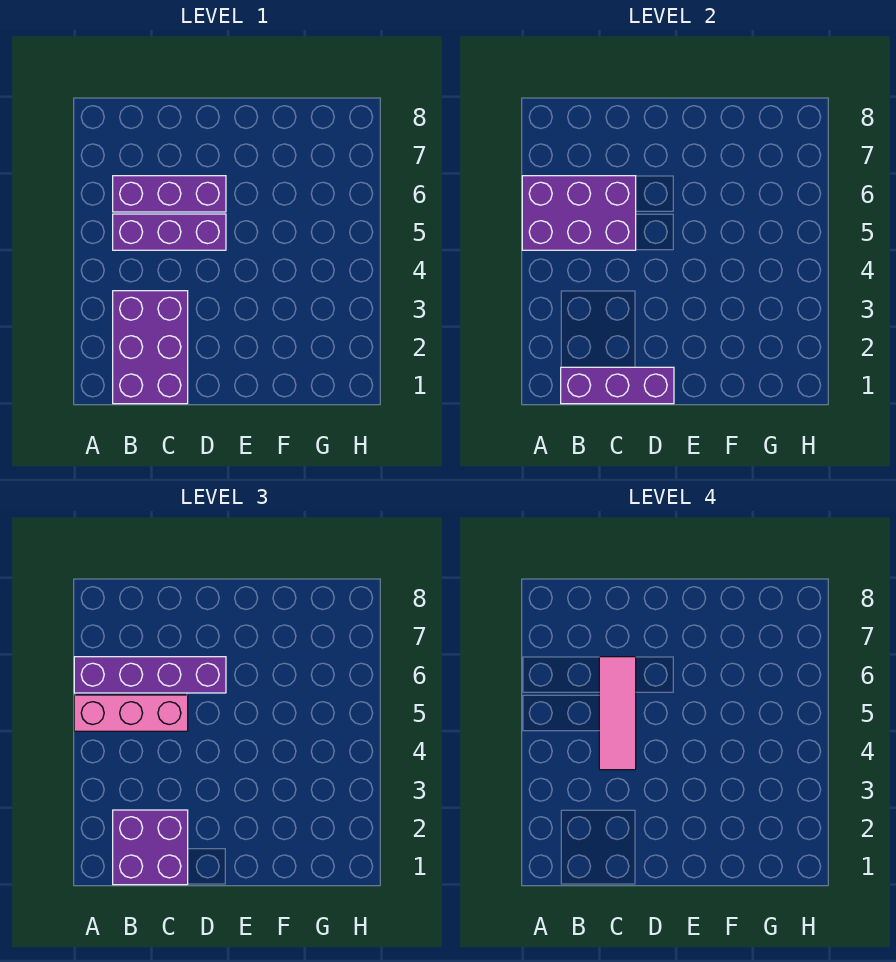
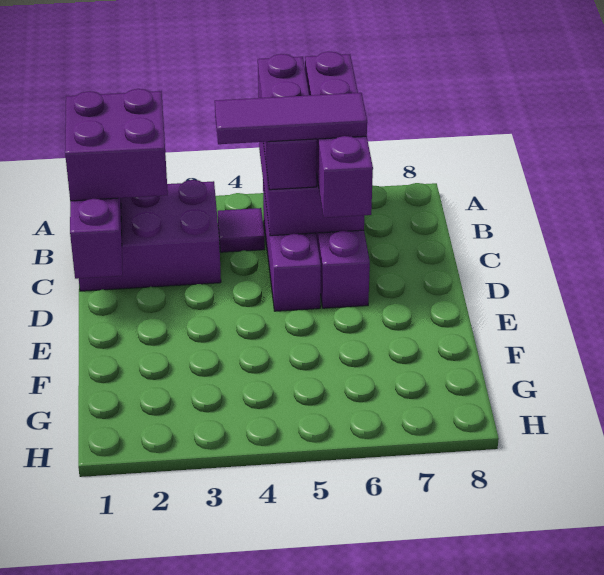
pink 1x3 brick [74,695,188,731] -> purple 1x3 brick [258,54,317,190]
none -> purple 1x1 tile [218,208,265,252]
pink 1x3 tile [599,657,636,770] -> purple 1x3 tile [215,93,367,144]

